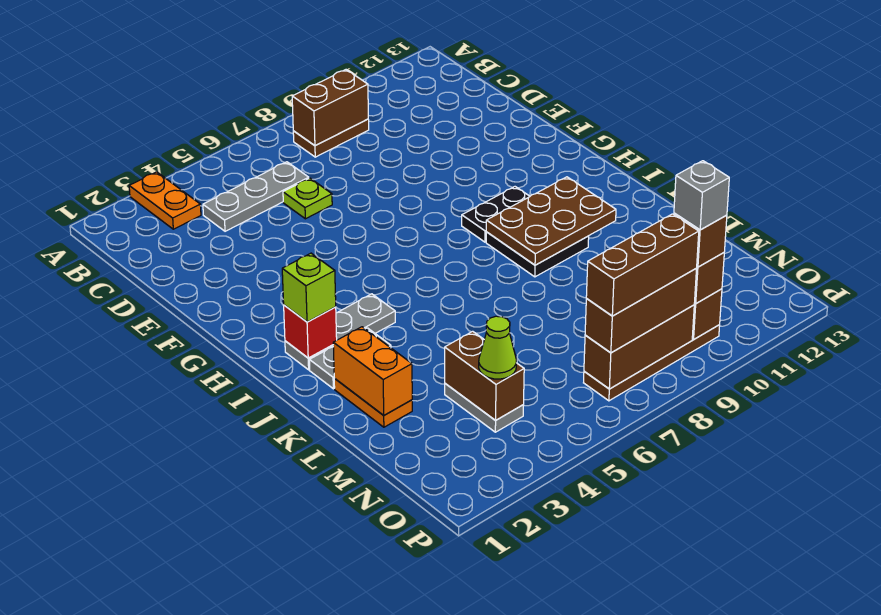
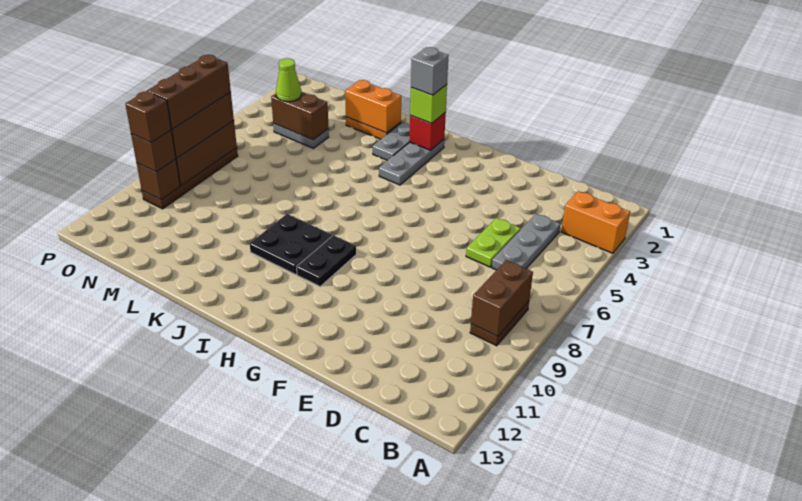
orange 1x2 plate [129,172,201,229] -> orange 1x2 brick [561,191,630,253]
lime 1x1 plate [283,178,332,219] -> lime 1x2 plate [466,218,521,267]
brown 2x3 plate [486,177,616,265] -> none
grey 1x1 brick [674,161,729,230] -> grey 1x1 brick moved to [411,47,449,95]

